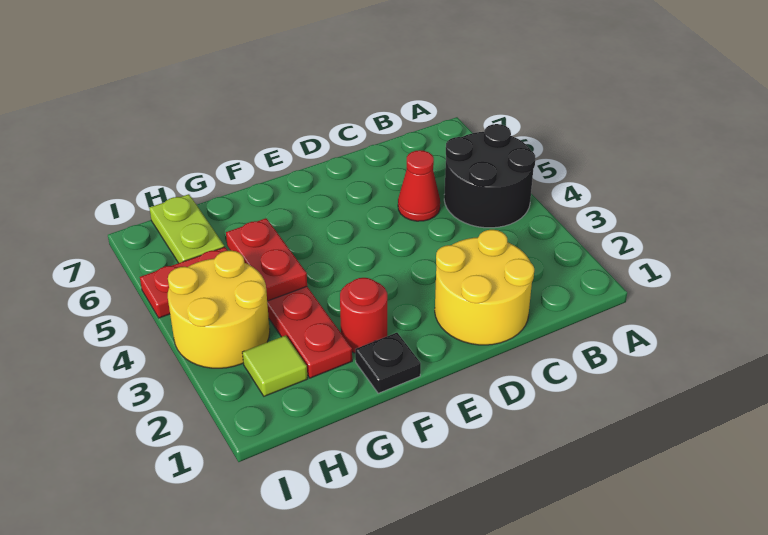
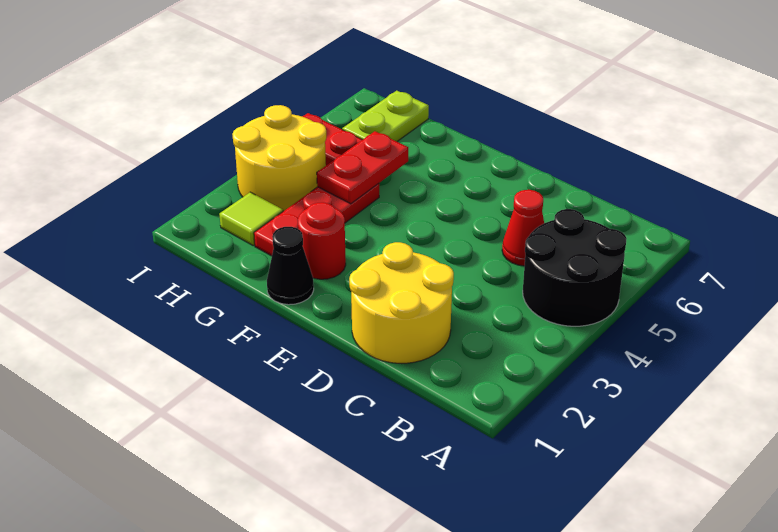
black 1x1 plate [355,333,421,393] -> black 1x1 cone [267,227,314,305]

